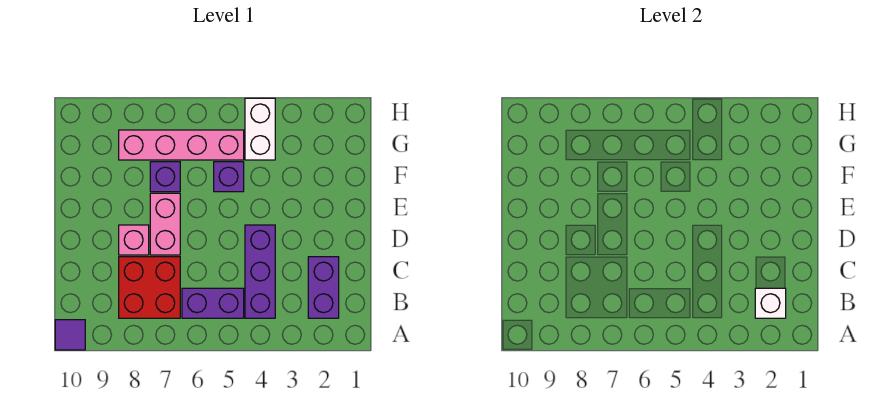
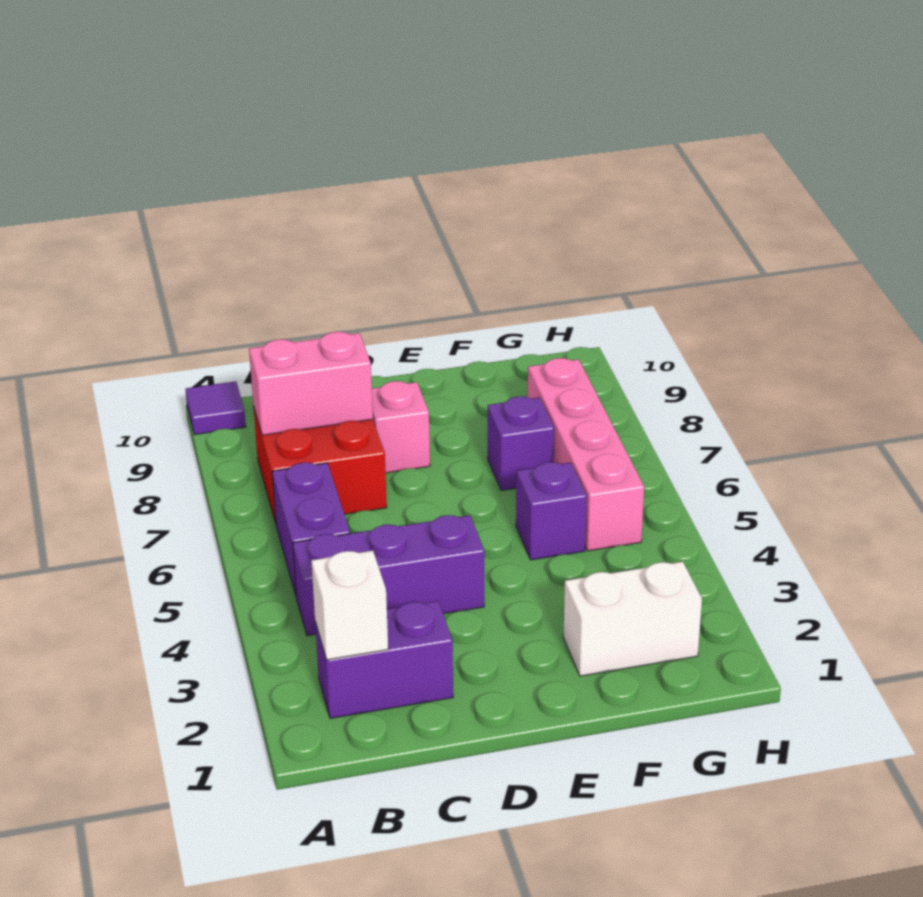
pink 1x2 brick [150,193,180,255] -> pink 1x2 brick moved to [249,332,373,435]
white 1x2 brick [245,98,275,160] -> white 1x2 brick moved to [563,562,702,676]

